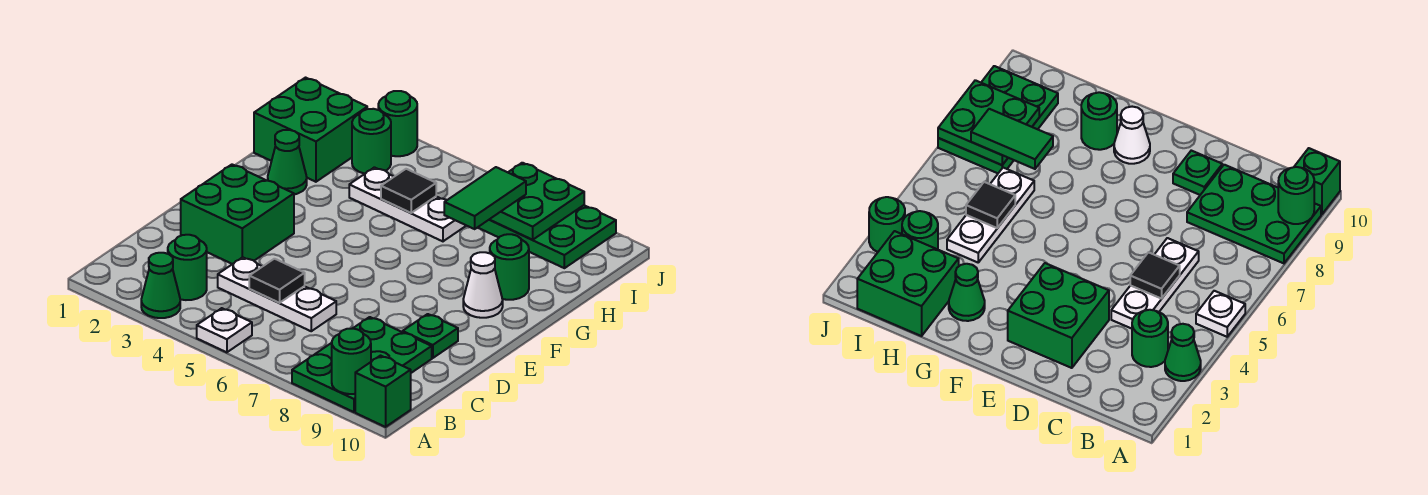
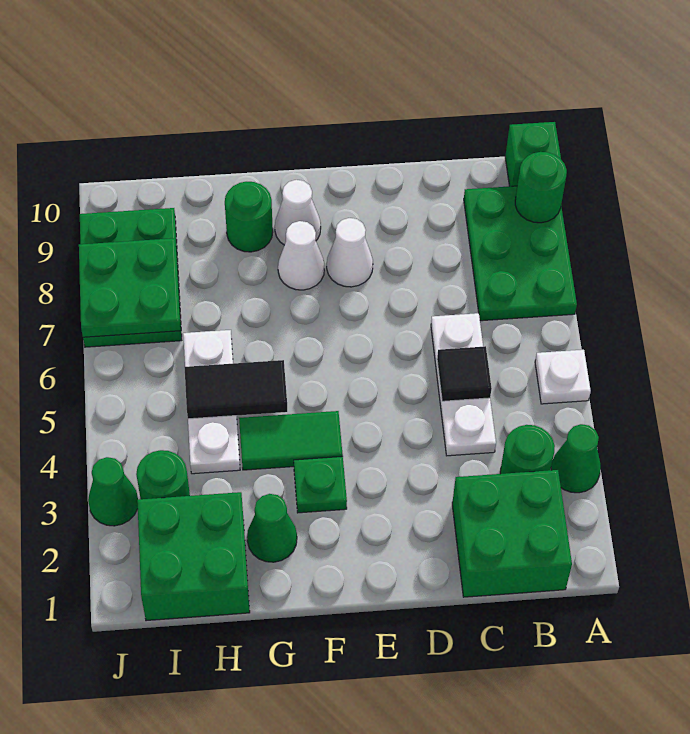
green 2x3 plate [292,317,432,412] -> green 2x3 plate turned to [464,186,577,321]
green 2x2 brick [181,165,294,264] -> green 2x2 brick moved to [452,470,572,597]
green 1x1 plate [403,314,458,358] -> green 1x1 plate moved to [294,456,347,513]
none -> white 1x1 cone [327,218,373,287]
none -> white 1x1 cone [278,221,324,290]
black 1x1 tile [381,169,436,213] -> black 1x2 tile [185,360,287,419]
green 1x2 tile [444,167,526,229] -> green 1x2 tile moved to [239,411,343,470]
green 1x1 round brick [378,91,417,156] -> green 1x1 cone [88,457,138,526]

